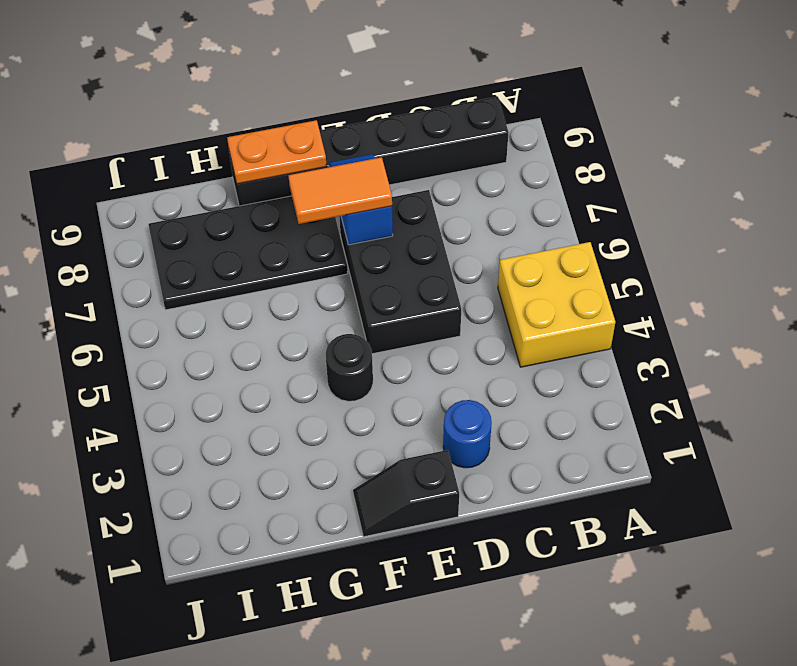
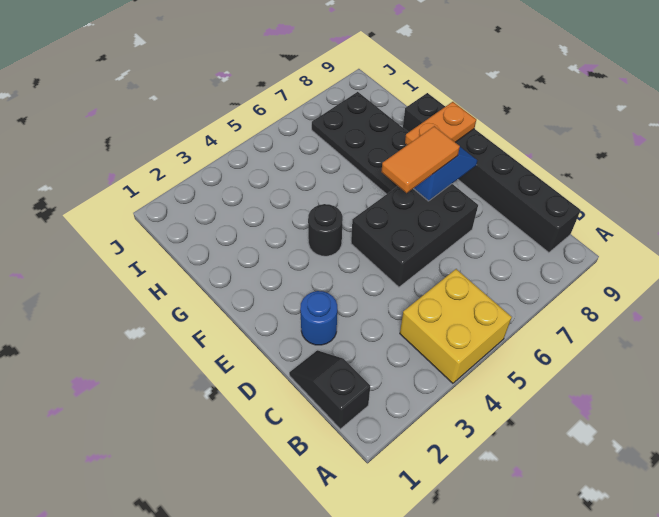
black 1x2 slope [353,450,459,537] -> black 1x2 slope moved to [289,350,370,429]
orange 1x2 tile [288,157,392,224] -> orange 1x2 tile turned to [381,126,460,193]
orange 1x2 plate [227,120,327,184] -> orange 1x2 plate turned to [405,102,476,145]

